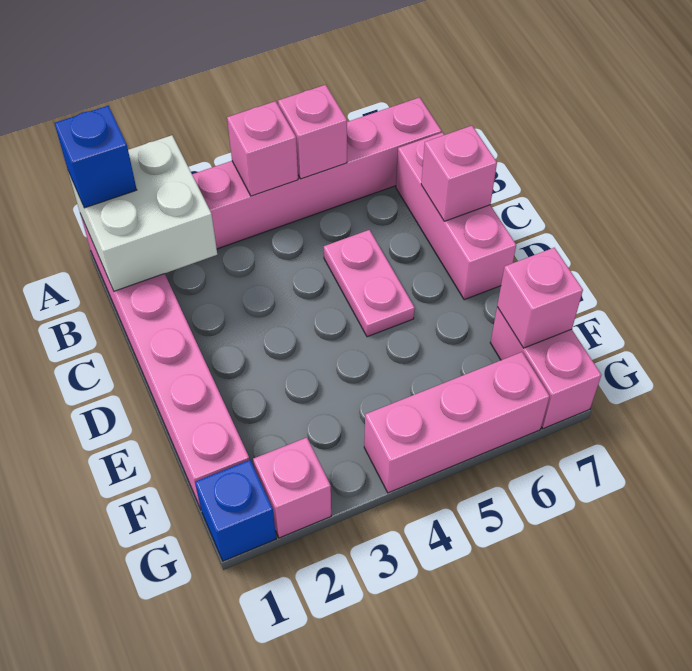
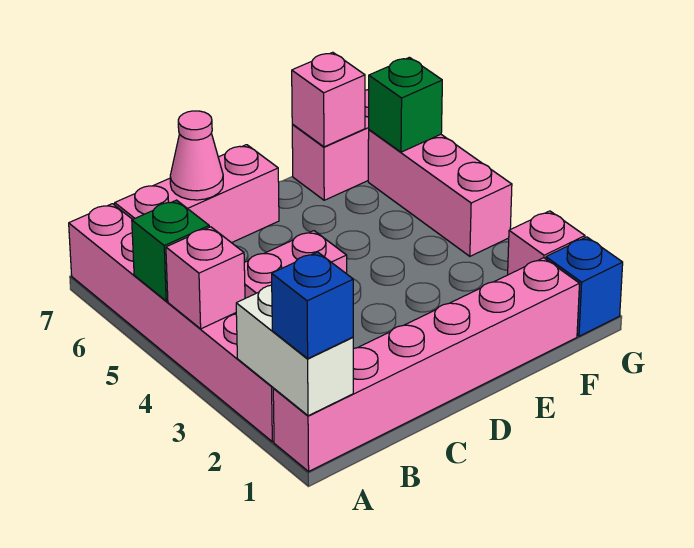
white 2x2 brick [68,135,217,291] -> white 1x2 brick [236,285,353,416]
pink 1x1 brick [278,85,347,179] -> green 1x1 brick [132,200,209,301]
pink 1x1 brick [421,126,497,221] -> pink 1x1 cone [170,111,223,200]
none -> green 1x1 brick [369,57,442,152]

